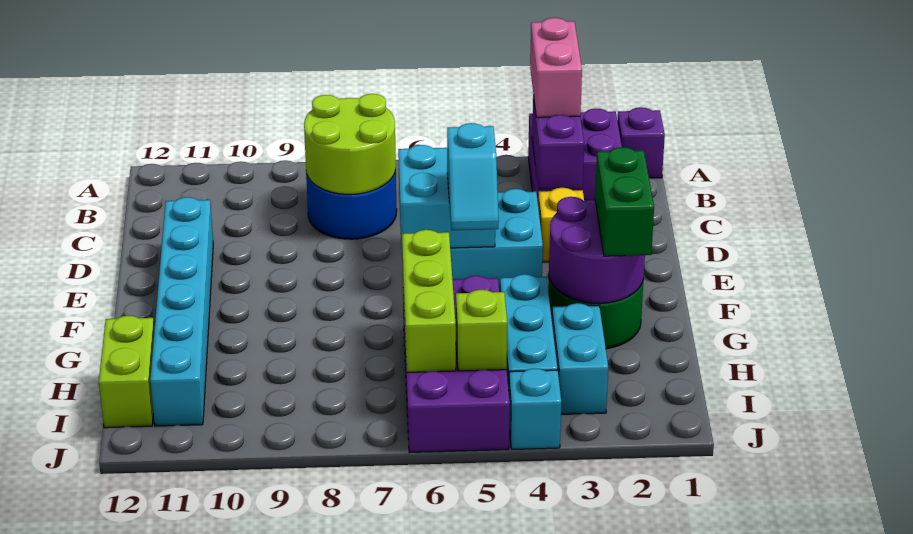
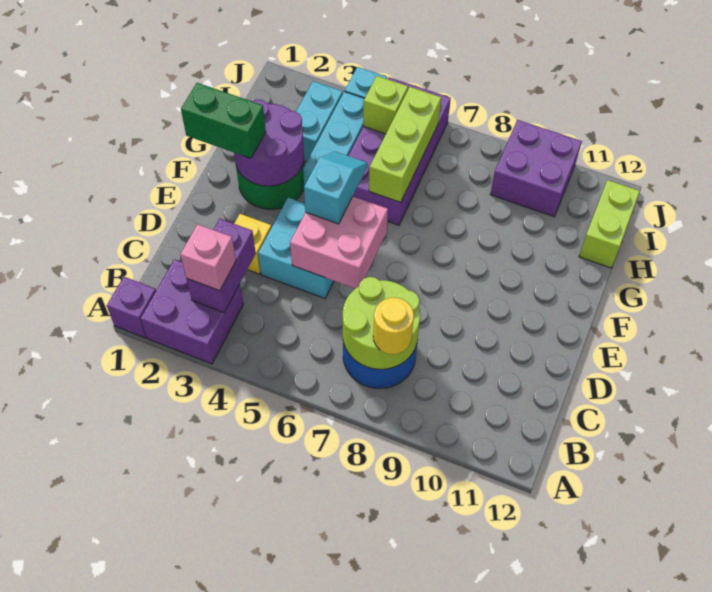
pink 1x2 brick [530,18,582,117] -> pink 1x1 brick [180,224,236,291]
none -> yellow 1x1 round brick [373,298,414,354]
cyan 2x2 brick [398,145,495,249] -> pink 2x2 brick [290,196,388,289]
cyan 1x6 brick [150,197,213,426] -> none
green 1x2 brick [595,147,654,256] -> green 1x2 brick turned to [181,83,266,158]
none -> purple 2x2 brick [490,120,582,217]

